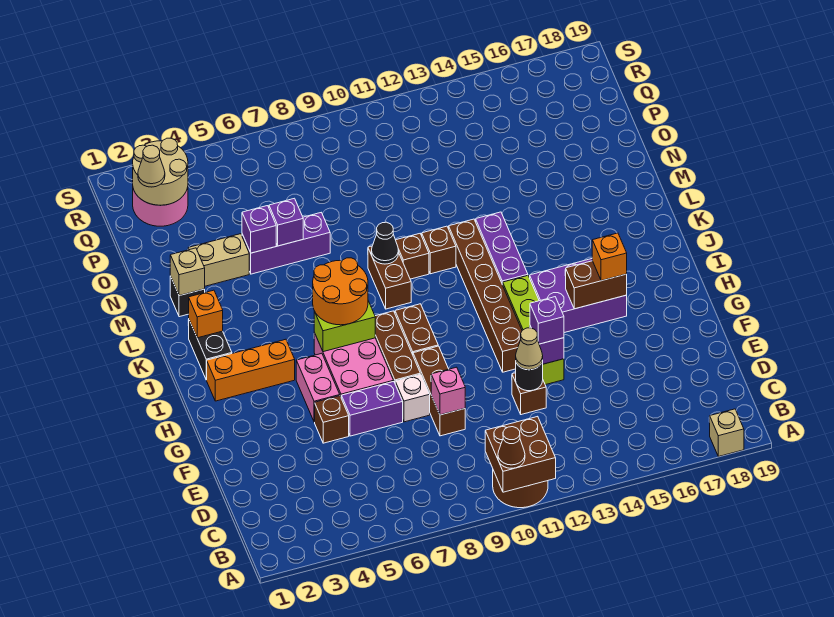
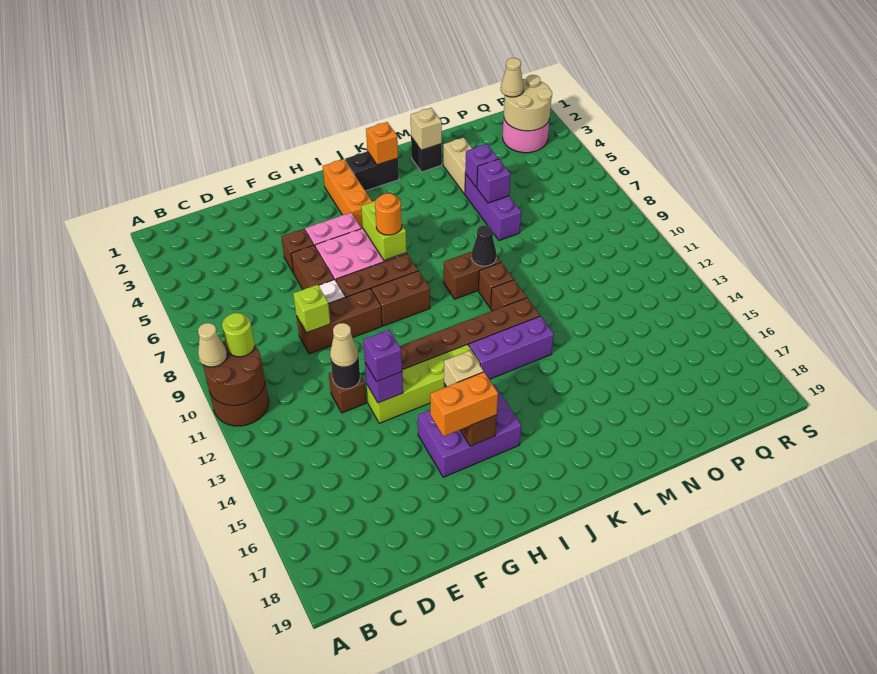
brown 2x2 brick [485,416,556,492] -> brown 2x2 round brick [203,341,265,406]
brown 1x1 cone [498,427,525,468] -> tan 1x1 cone [198,323,227,367]
tan 1x1 brick [709,409,744,456] -> tan 1x1 brick moved to [444,351,484,387]
none -> lime 1x1 round brick [222,313,255,357]
pink 1x1 brick [431,367,465,415] -> lime 1x1 brick [293,284,331,333]
purple 1x2 brick [341,382,403,436] -> brown 1x2 brick [291,245,334,289]
purple 2x3 brick [530,259,627,333] -> purple 2x3 brick turned to [418,384,521,477]
orange 1x1 brick [592,233,627,281] -> orange 1x2 brick [430,372,498,436]
orange 2x2 round brick [313,258,368,325] -> orange 1x1 round brick [375,193,402,235]

